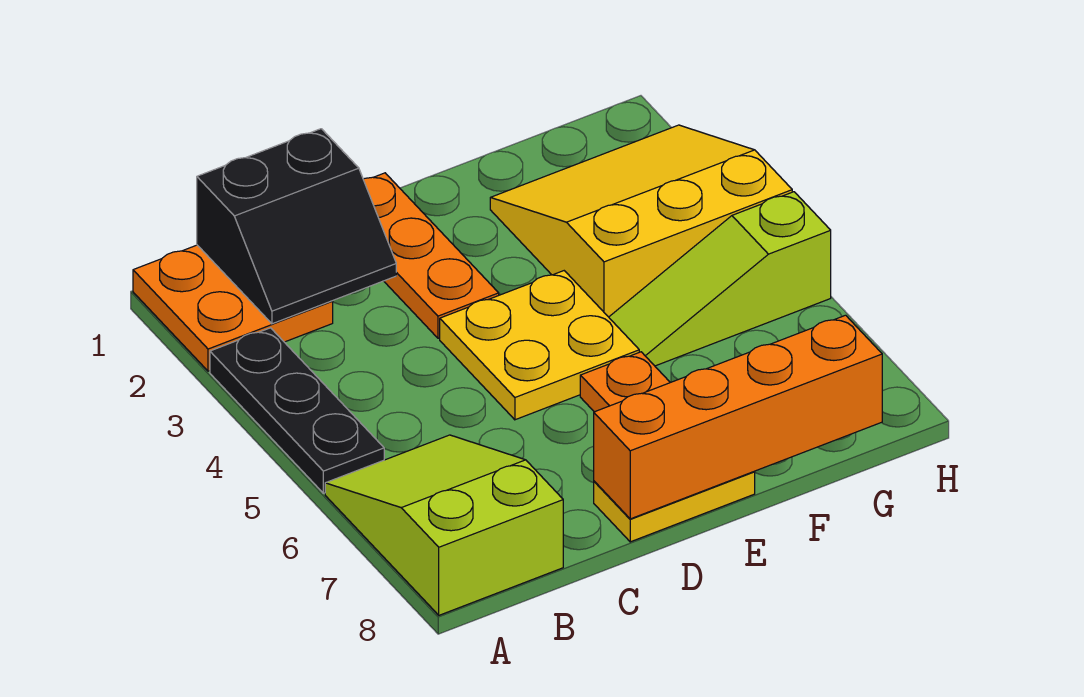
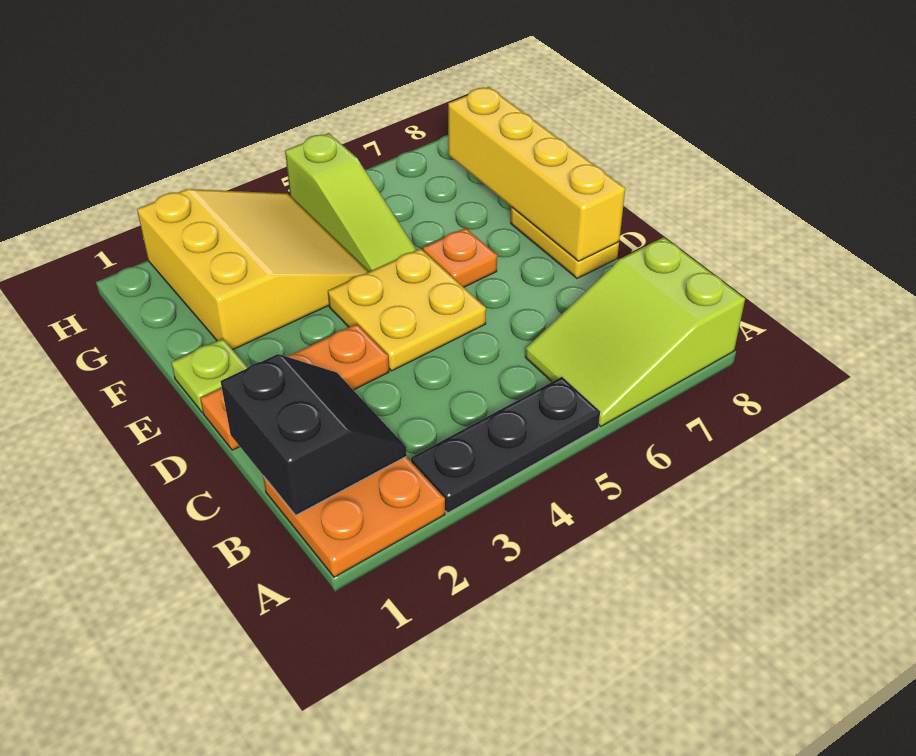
orange 1x4 brick [594,315,882,519] -> yellow 1x4 brick [448,87,625,261]
none -> lime 1x1 plate [171,339,248,413]
yellow 3x3 slope [490,125,792,317] -> yellow 3x3 slope turned to [137,189,369,350]

